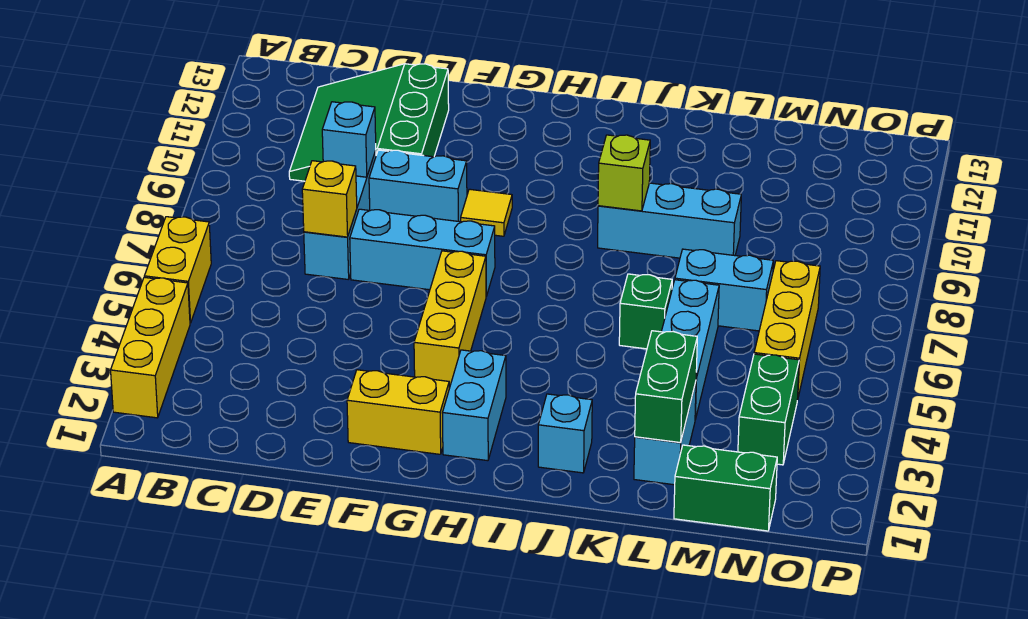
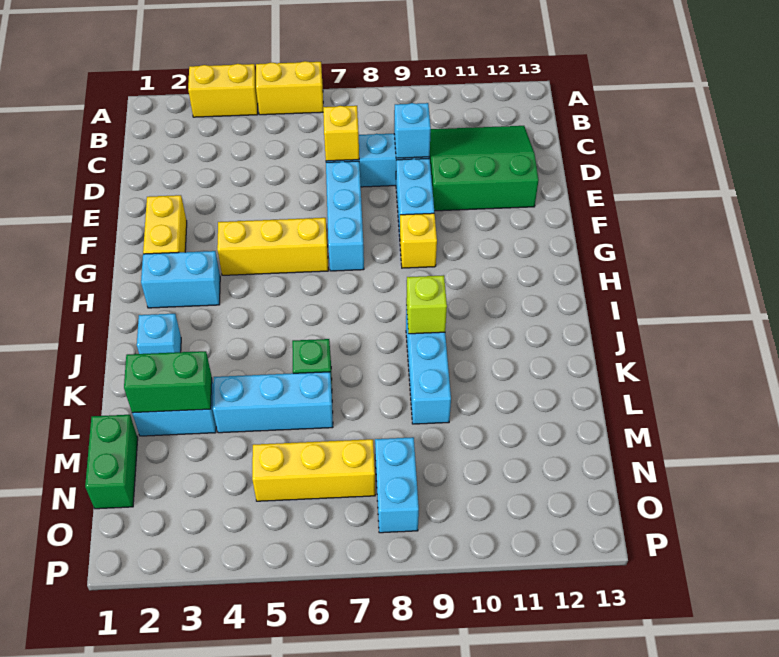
yellow 1x3 brick [111,277,190,418] -> yellow 1x2 brick [188,64,258,117]
yellow 1x1 tile [461,189,512,236] -> yellow 1x1 brick [400,213,437,268]
cyan 1x2 brick [675,249,773,331] -> cyan 1x2 brick moved to [375,437,419,533]
green 1x2 brick [738,354,799,465] -> none

